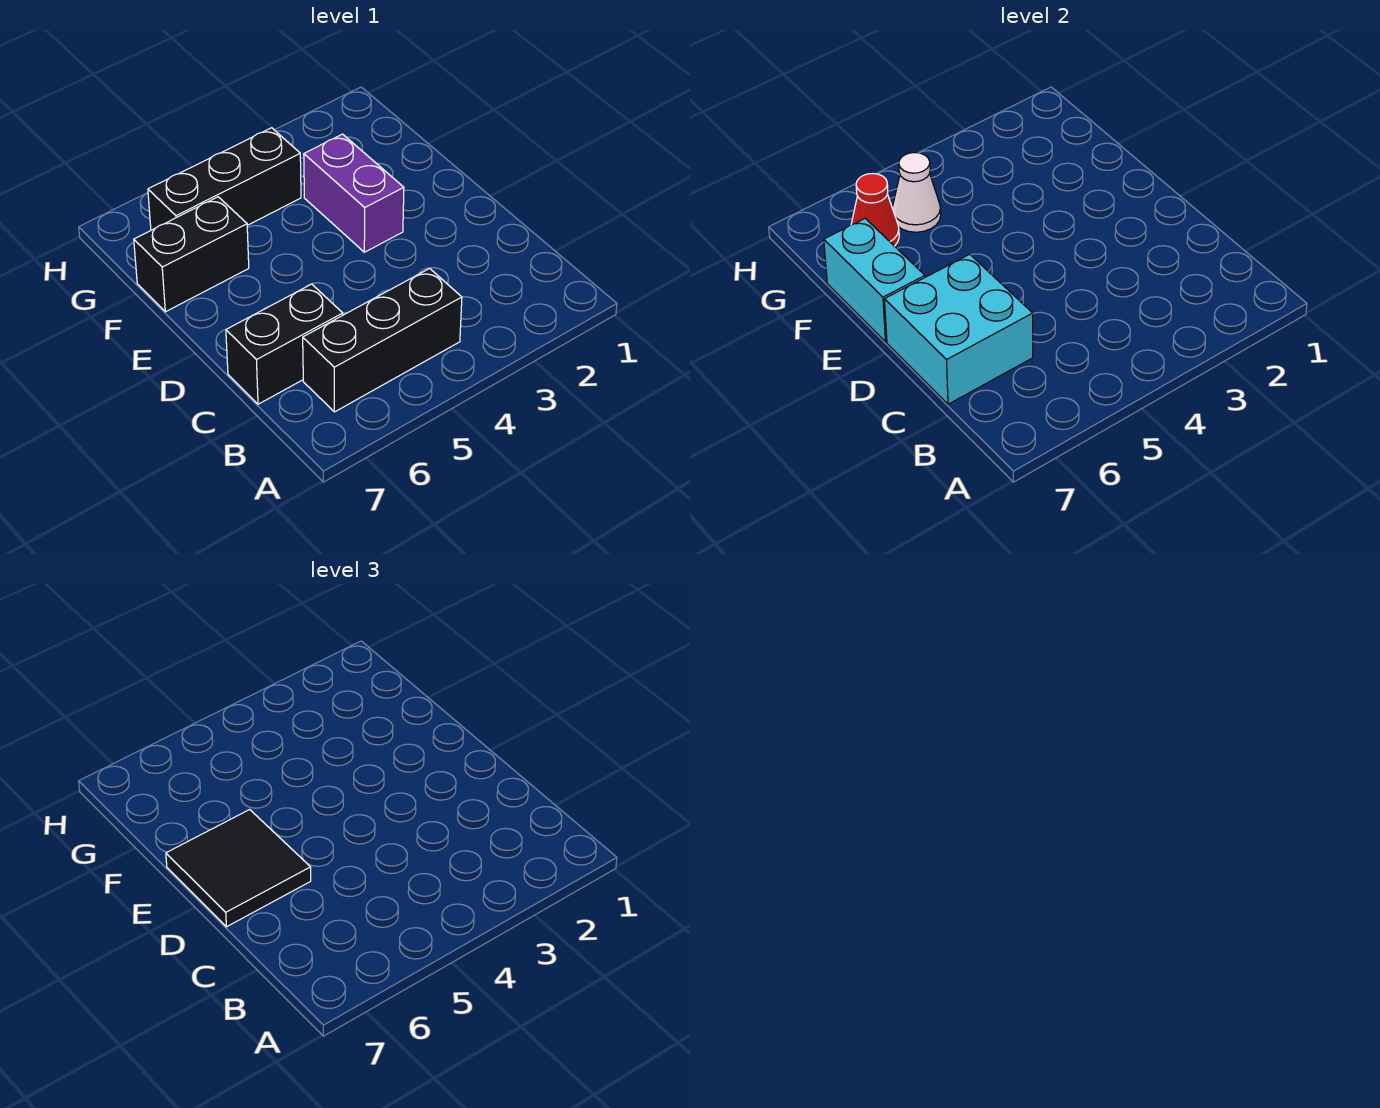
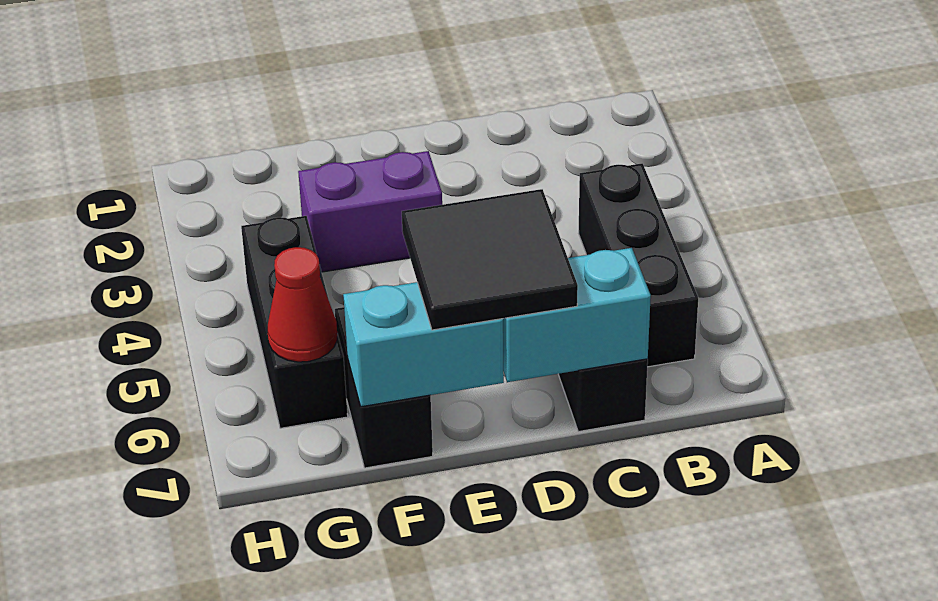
cyan 2x2 brick [884,254,1033,404] -> cyan 1x2 brick [503,248,651,382]
white 1x1 cone [892,153,941,232] -> none

